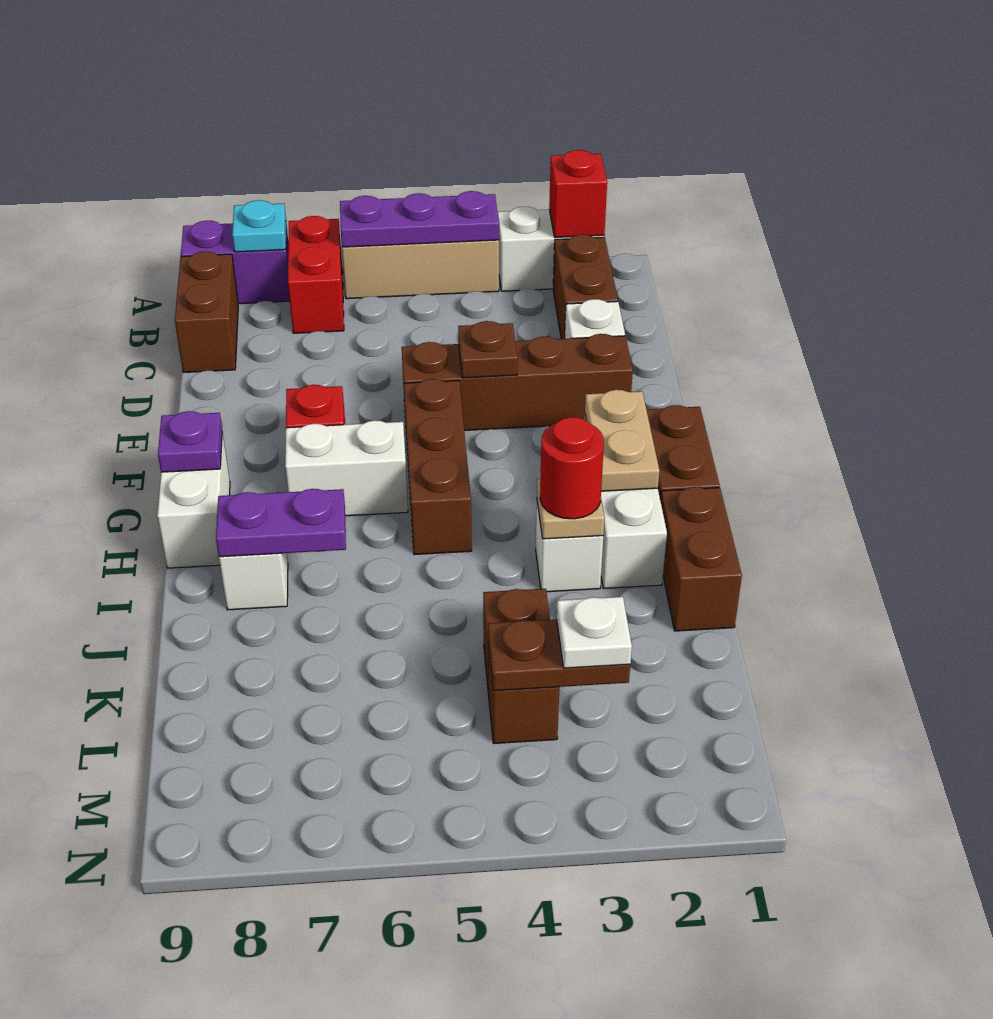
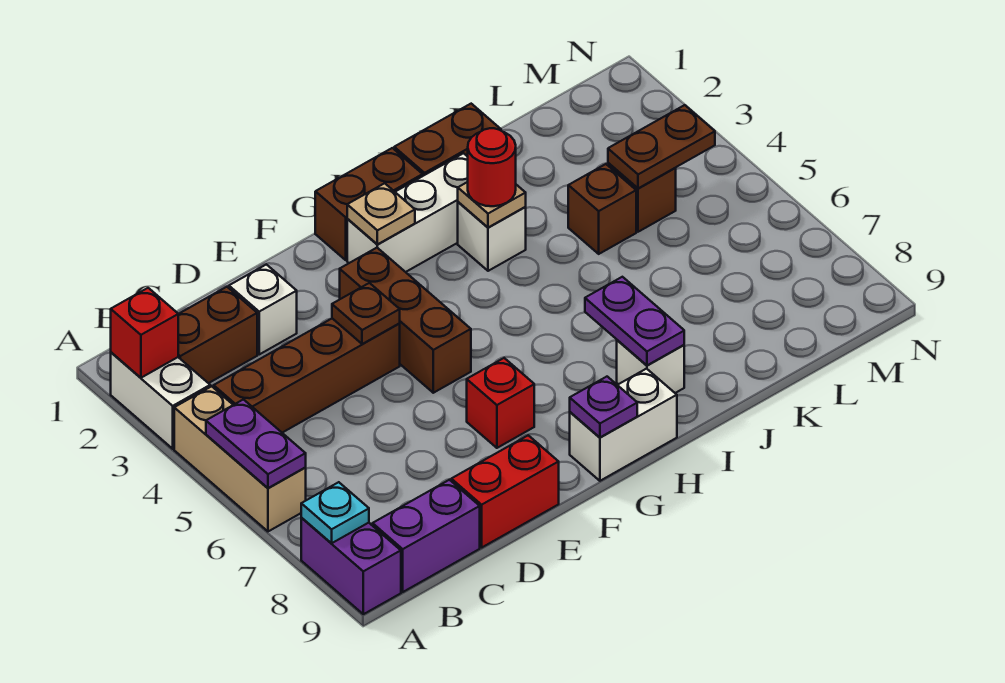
purple 1x3 plate [340,191,499,247] -> purple 1x2 plate [206,400,306,488]
red 1x2 brick [288,216,344,333] -> red 1x2 brick moved to [451,435,559,547]
brown 1x2 brick [175,252,238,373] -> purple 1x2 brick [373,480,480,592]
brown 1x4 brick [402,334,633,430] -> brown 1x4 brick turned to [214,319,400,433]
brown 1x3 brick [404,379,472,555] -> brown 1x3 brick turned to [340,248,471,393]
tan 1x2 plate [585,390,659,491] -> tan 1x1 plate [347,183,415,244]
white 1x2 brick [285,420,408,516] -> none
brown 1x2 plate [488,619,630,691] -> brown 1x2 plate turned to [608,105,715,188]
white 1x1 plate [557,597,632,668] -> none

